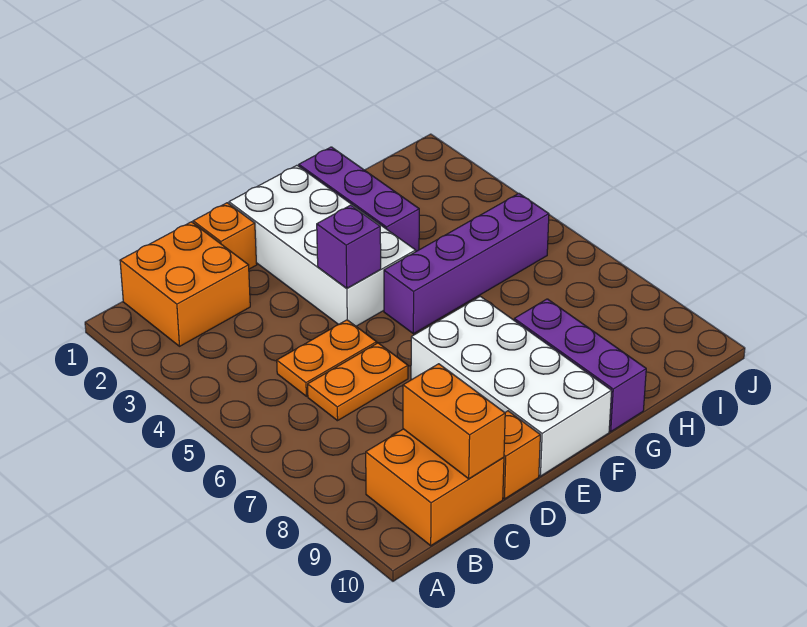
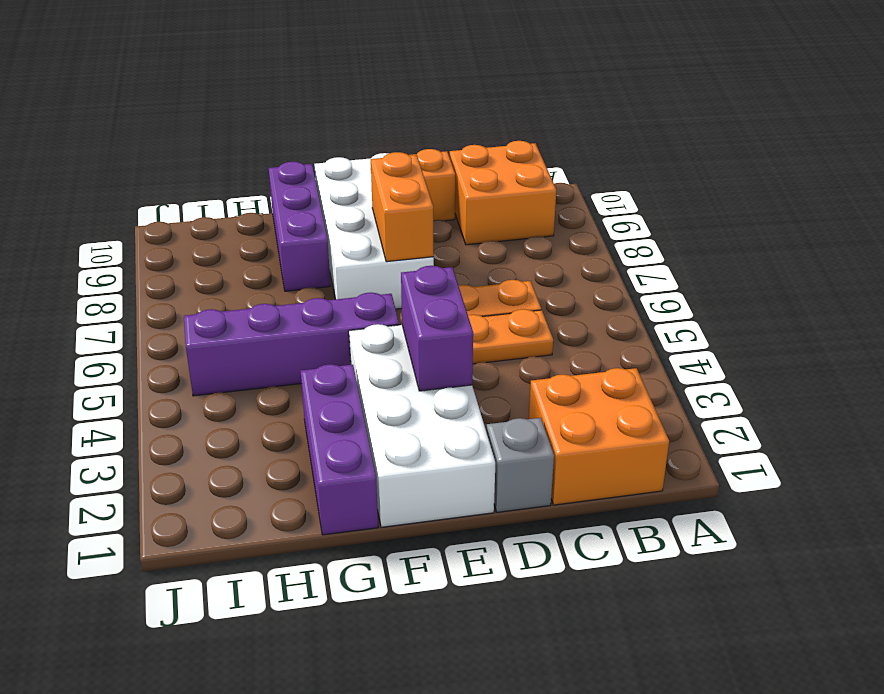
orange 1x2 brick [403,364,505,479] -> orange 1x2 brick moved to [370,152,434,262]
orange 1x1 brick [193,203,257,269] -> grey 1x1 brick [487,418,554,512]
purple 1x1 brick [317,205,381,288] -> purple 1x2 brick [401,266,473,391]

